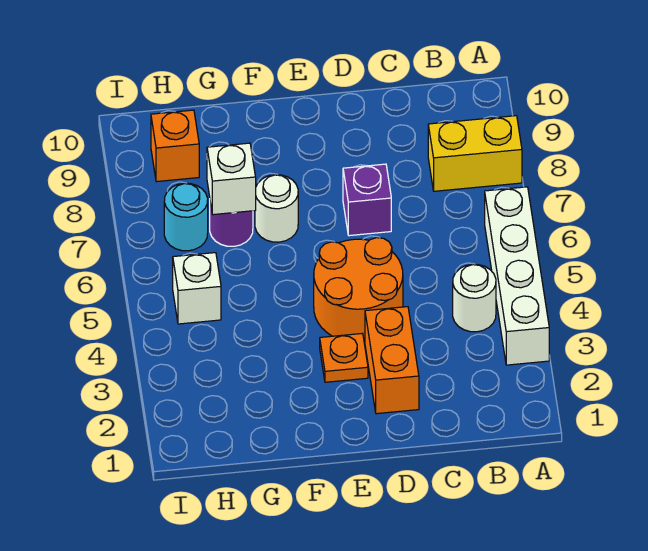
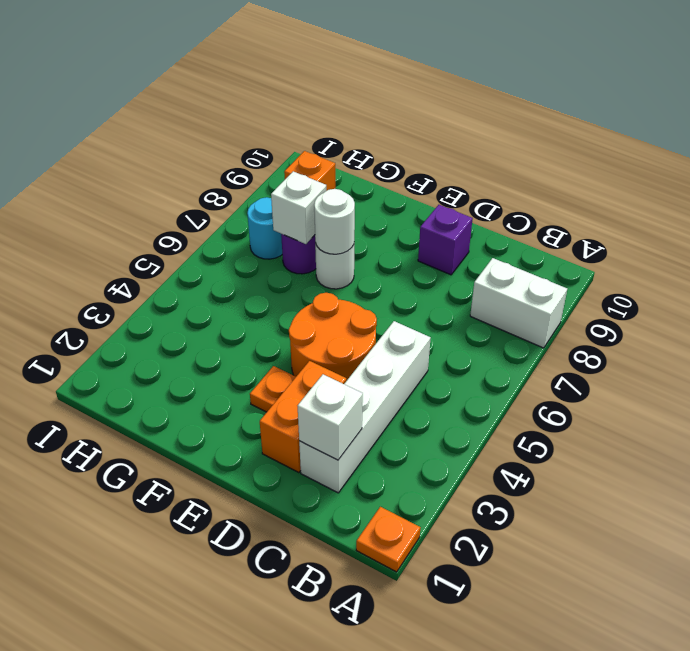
none -> orange 1x1 plate [356,507,420,572]
white 1x4 brick [485,187,549,365] -> white 1x4 brick moved to [299,321,431,493]
yellow 1x2 brick [428,116,522,191] -> white 1x2 brick [470,258,567,348]
white 1x1 round brick [453,264,496,332] -> white 1x1 round brick moved to [314,189,355,254]
purple 1x1 brick [343,164,391,236] -> purple 1x1 brick moved to [418,205,473,275]
white 1x1 brick [173,253,221,324] -> white 1x1 brick moved to [298,374,363,460]

